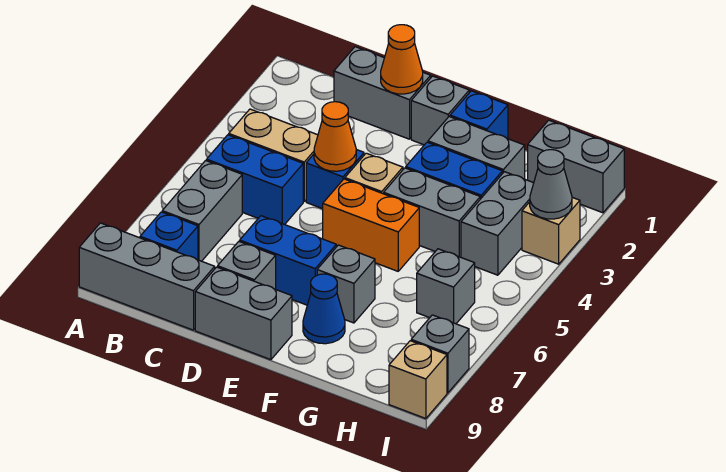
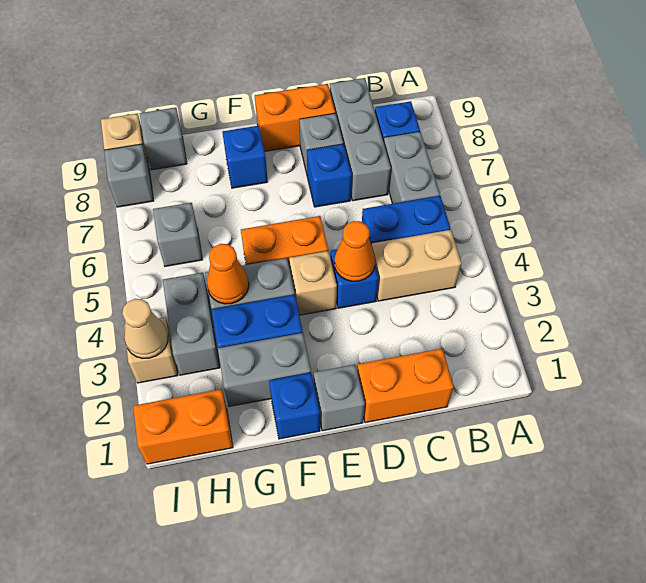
grey 1x3 brick [79,223,215,330] -> grey 1x3 brick turned to [330,78,391,201]
grey 1x2 brick [334,47,431,139] -> orange 1x2 brick [357,349,454,423]
orange 1x1 cone [381,25,423,94] -> orange 1x1 cone moved to [207,244,249,304]
blue 1x2 brick [240,216,336,305] -> blue 1x1 brick [307,144,352,207]
grey 1x2 brick [195,267,292,360] -> orange 1x2 brick [255,84,335,151]
grey 1x1 brick [317,245,375,323] -> grey 1x1 brick moved to [140,108,187,170]
blue 1x1 cone [303,274,345,344] -> blue 1x1 brick [222,126,268,188]
grey 1x2 brick [528,120,624,213] -> orange 1x2 brick [133,389,233,464]
grey 1x1 cone [530,150,572,219] -> tan 1x1 cone [122,299,168,358]

